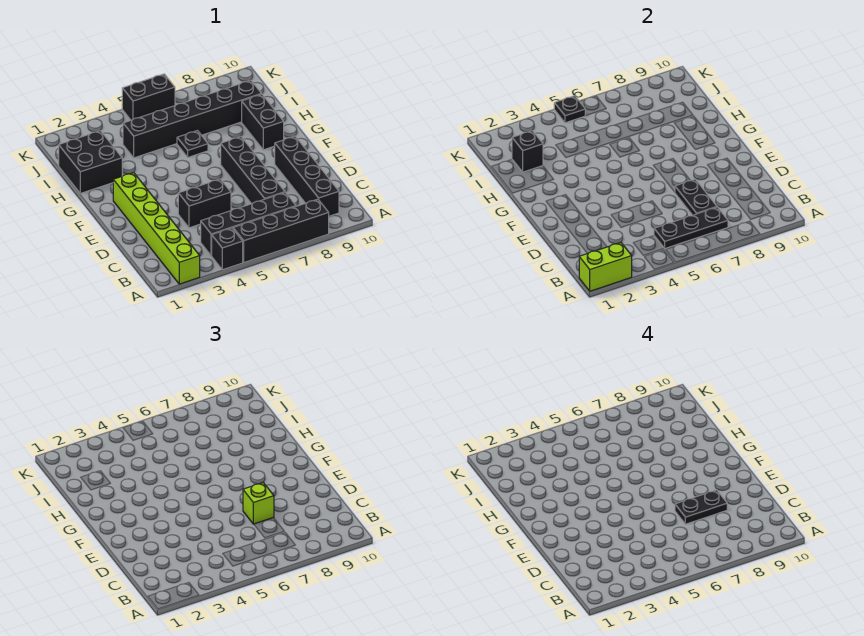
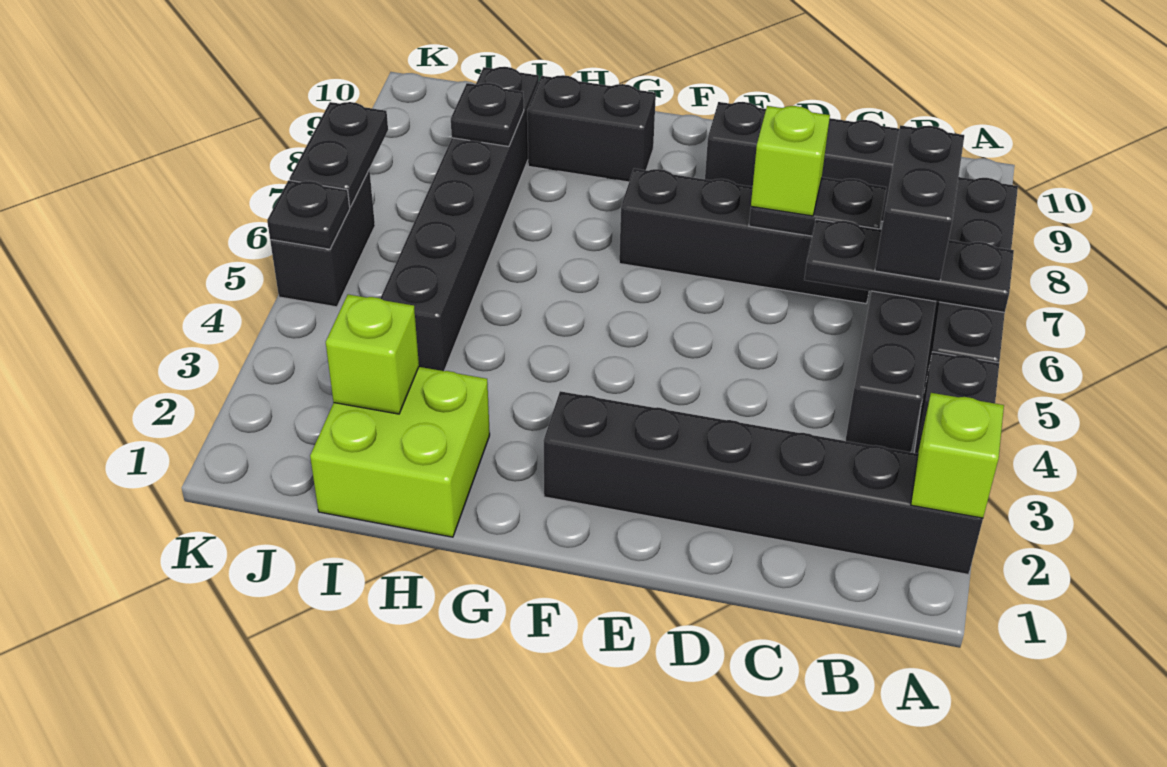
lime 1x2 brick [579,242,632,291] -> lime 1x1 brick [911,393,1004,518]
lime 1x6 brick [113,173,200,284] -> black 1x6 brick [544,391,983,574]
black 1x3 plate [654,207,728,248] -> black 1x3 plate turned to [804,219,1014,312]
black 1x2 brick [178,179,231,228] -> black 1x2 brick moved to [875,125,964,281]
black 1x2 plate [675,490,727,524] -> black 1x2 plate moved to [289,102,388,207]
black 2x2 brick [59,131,122,193] -> lime 2x2 brick [310,367,490,537]
black 1x1 plate [177,131,208,157] -> black 1x1 plate moved to [451,83,524,147]
black 1x1 brick [512,131,543,172] -> lime 1x1 brick [326,294,419,414]

